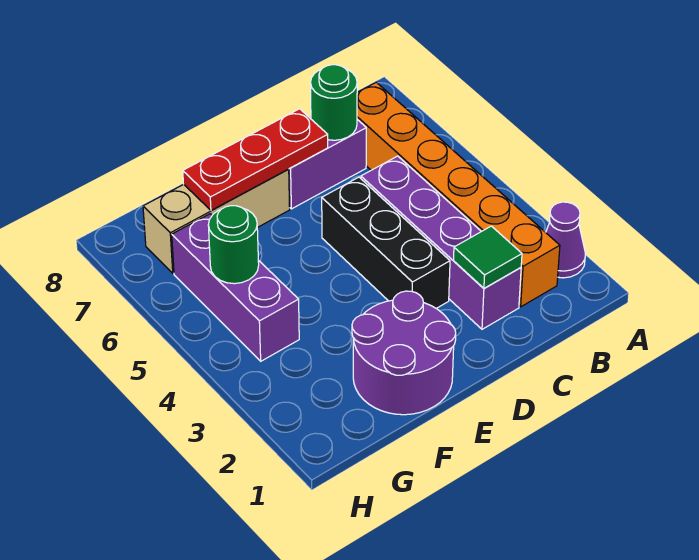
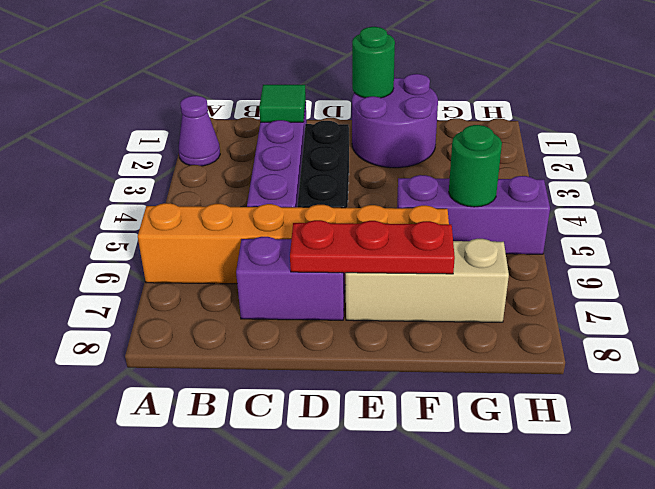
orange 1x6 brick [357,82,560,307] -> orange 1x6 brick turned to [138,203,449,285]
green 1x1 round brick [310,65,357,140] -> green 1x1 round brick moved to [352,27,395,98]
purple 1x3 brick [172,214,299,361] -> purple 1x3 brick turned to [397,175,550,254]

